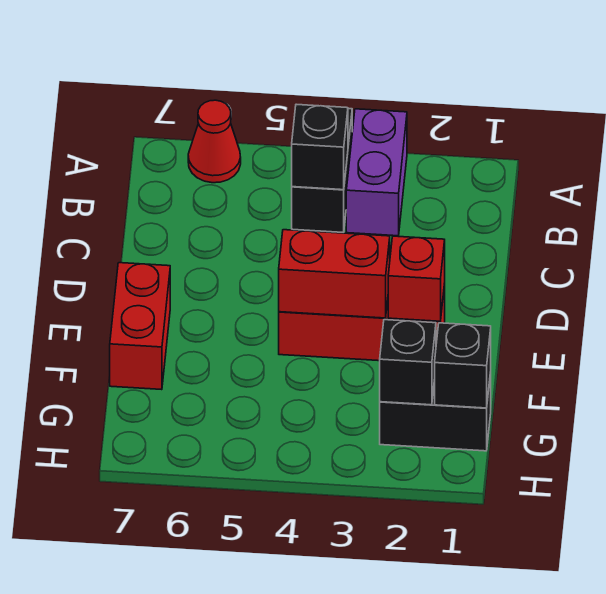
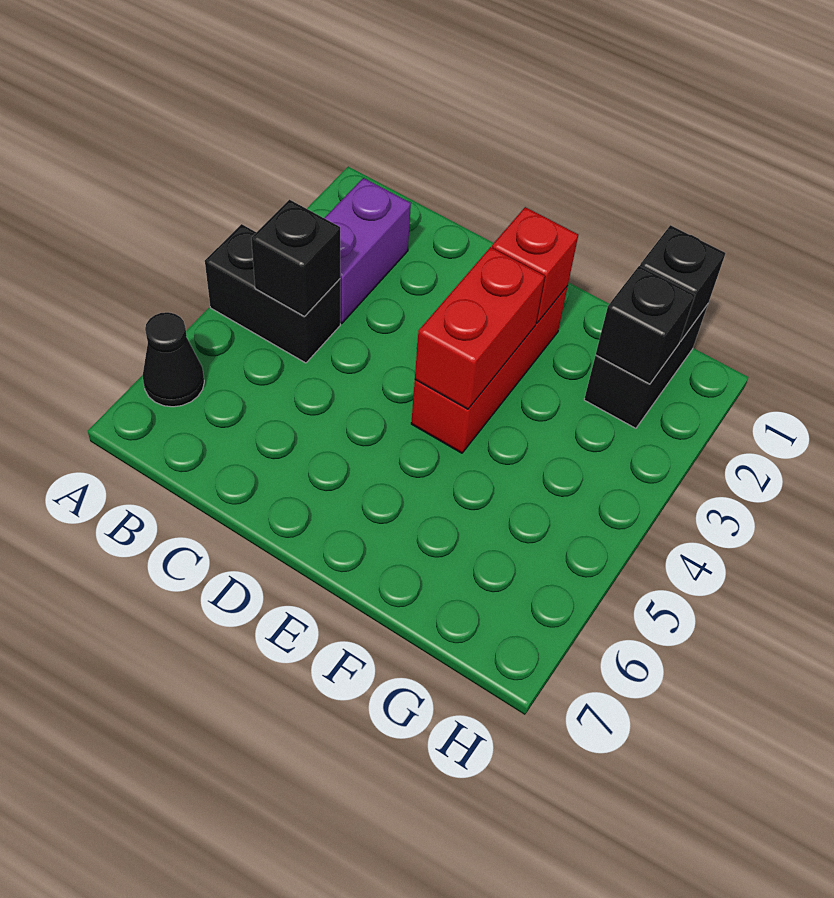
purple 1x2 brick [346,109,407,236] -> purple 1x2 brick turned to [325,178,411,323]
red 1x1 cone [188,100,241,183] -> black 1x1 cone [143,312,204,407]
red 1x2 brick [110,263,170,390] -> none

